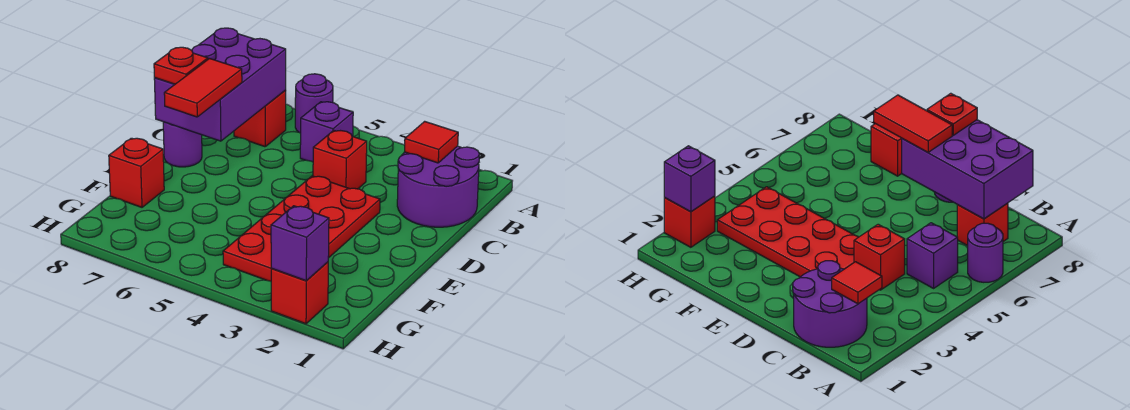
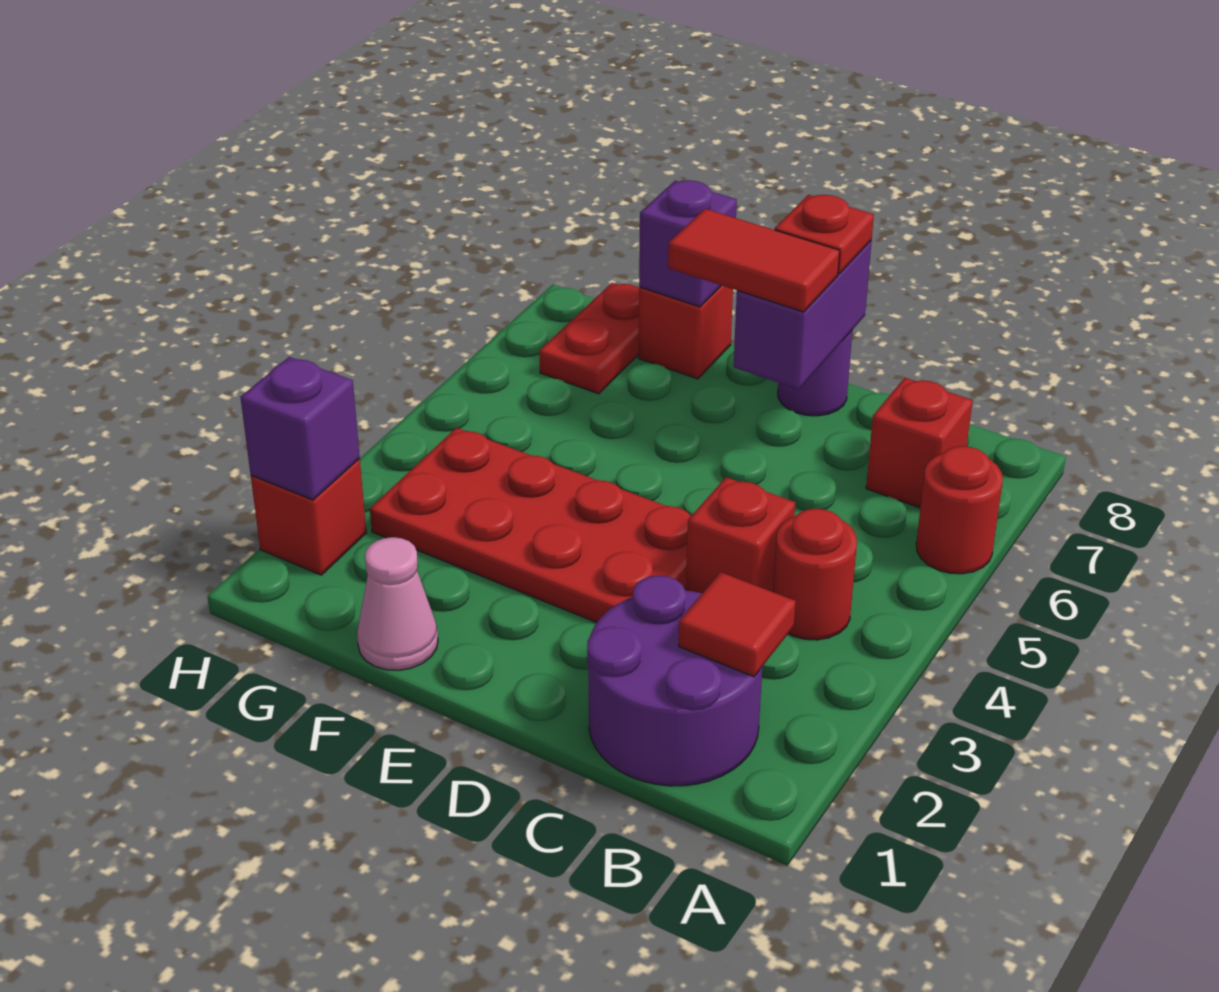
purple 1x1 round brick [295,74,333,133] -> red 1x1 round brick [916,446,1003,574]
none -> red 1x1 round brick [773,508,857,640]
purple 1x1 brick [300,102,353,162] -> purple 1x1 brick moved to [639,180,737,307]
purple 2x3 brick [154,28,286,141] -> purple 1x2 brick [734,241,872,390]
none -> pink 1x1 cone [357,537,438,670]
none -> red 1x2 plate [539,283,639,394]

